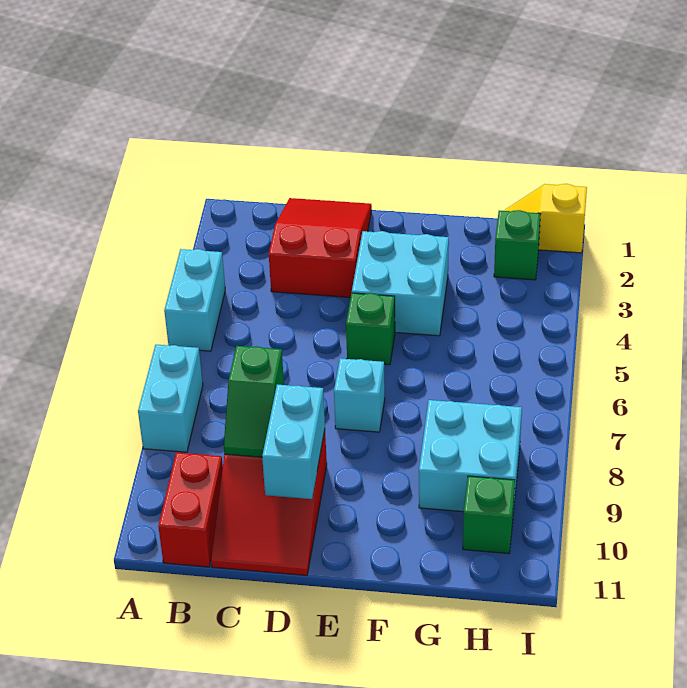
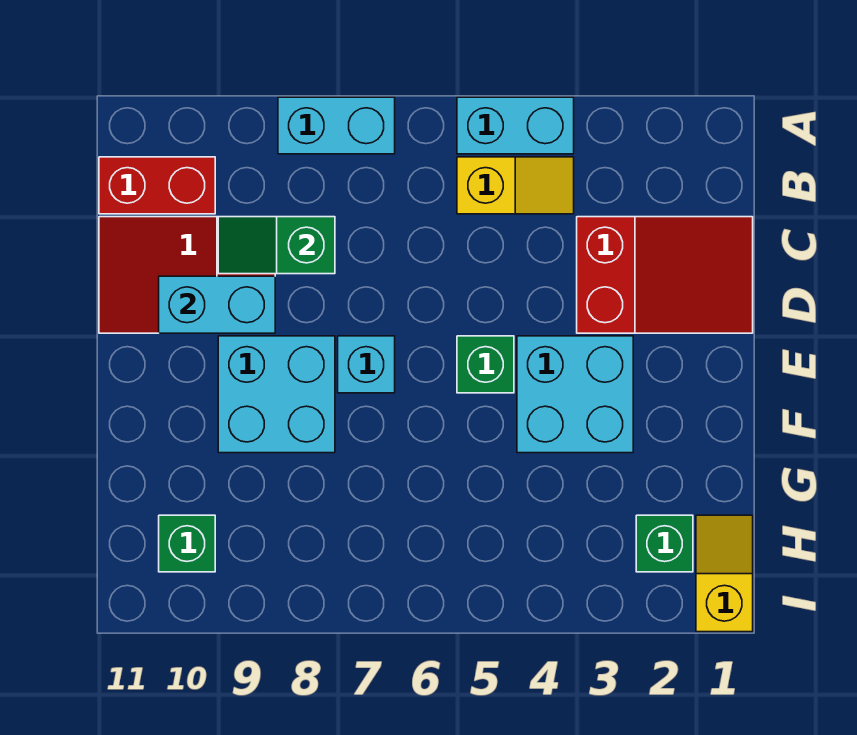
none -> yellow 1x2 slope [457,157,574,214]
cyan 2x2 brick [419,400,522,513] -> cyan 2x2 brick moved to [218,336,335,453]

